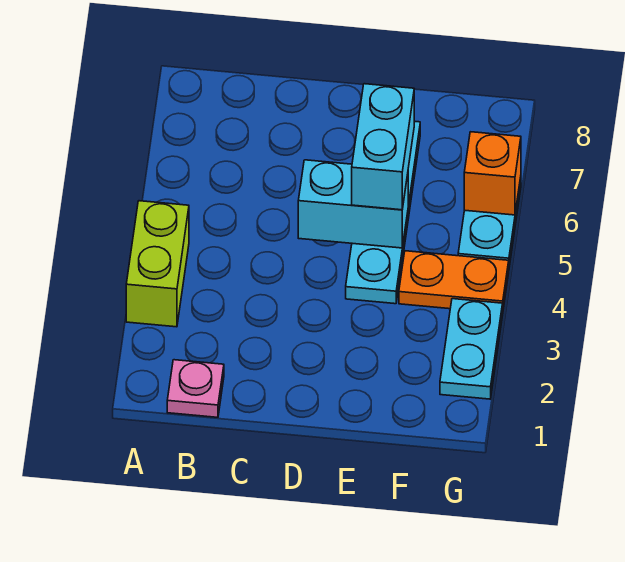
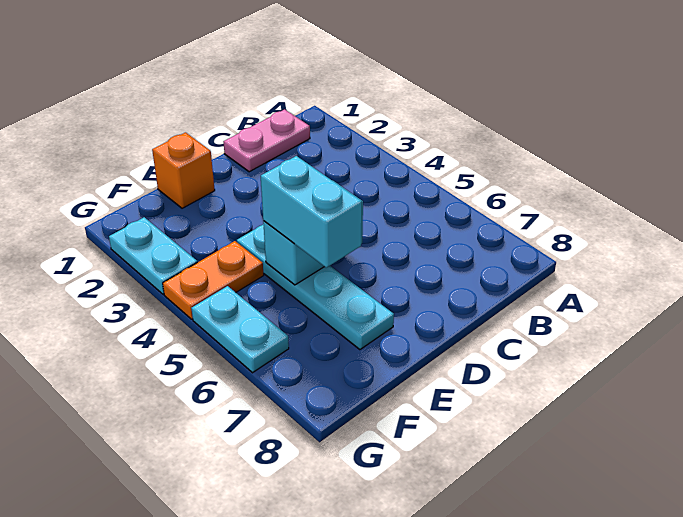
lime 1x2 brick [126,201,189,327] -> none
pink 1x1 plate [167,360,224,417] -> pink 1x2 plate [224,109,310,172]
orange 1x1 brick [464,132,521,215] -> orange 1x1 brick moved to [152,132,215,208]

